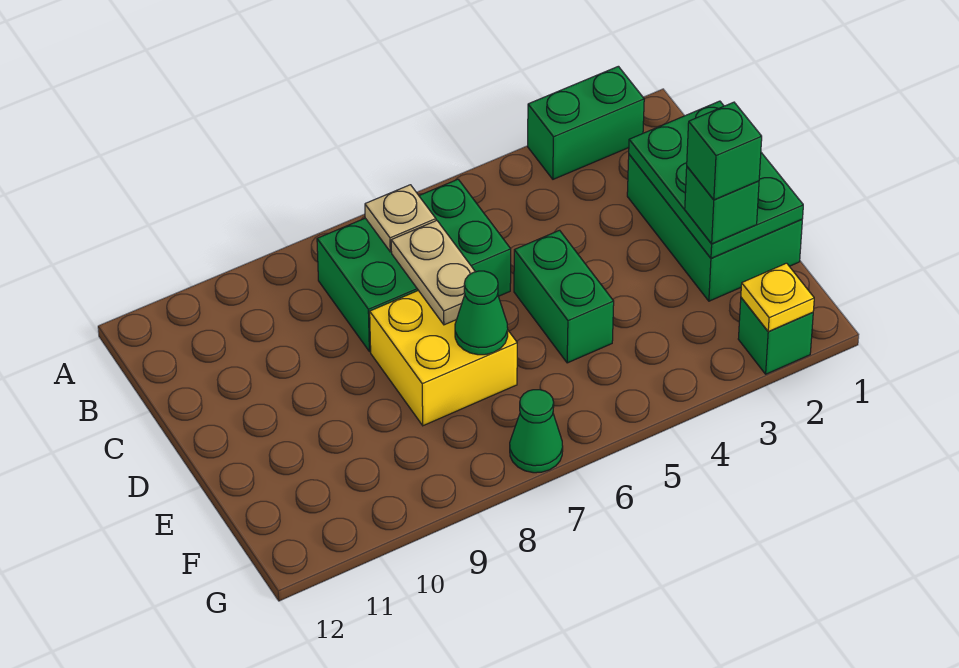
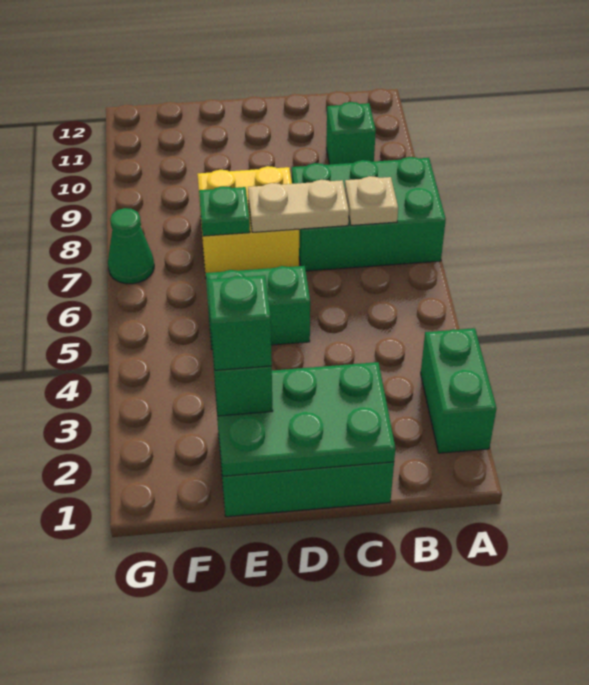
green 2x3 brick [317,179,511,352] -> green 2x3 brick turned to [292,157,446,271]
green 1x1 cone [455,271,508,355] -> green 1x1 plate [199,186,250,236]
green 1x1 brick [738,298,813,374] -> green 1x1 brick moved to [326,102,376,164]
yellow 1x1 plate [741,263,814,332] -> none

